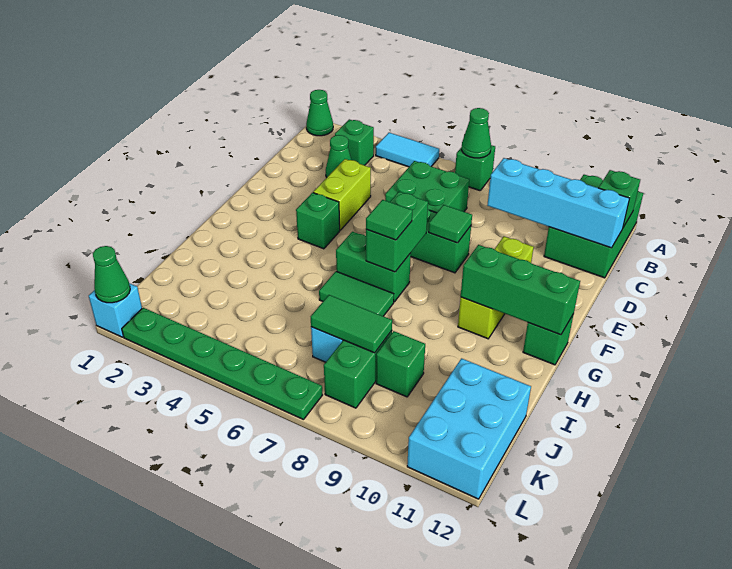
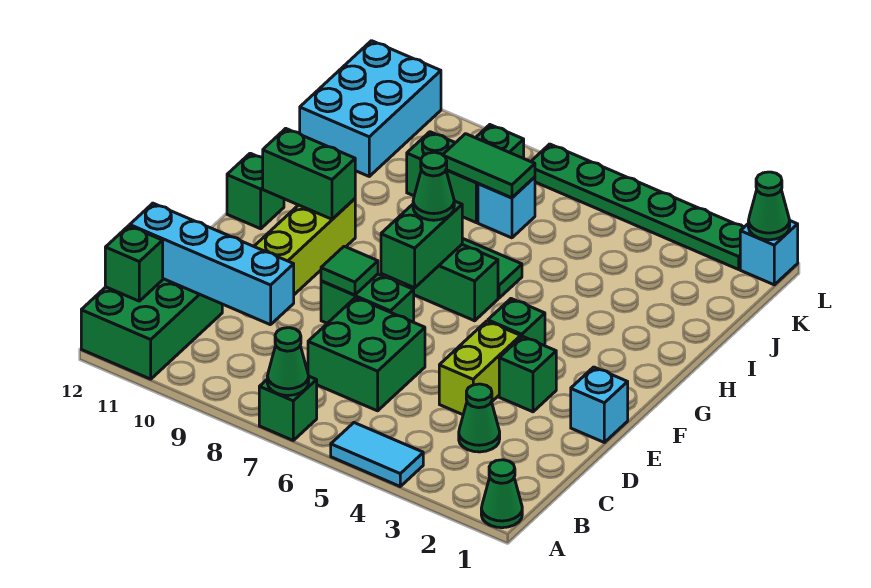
green 1x1 brick [335,119,374,165] -> green 1x1 brick moved to [499,336,556,412]
none -> cyan 1x1 brick [571,367,628,442]
green 1x1 tile [366,200,412,240] -> green 1x1 cone [413,152,454,220]
green 1x3 brick [461,245,580,335] -> green 1x2 brick [263,128,355,219]

